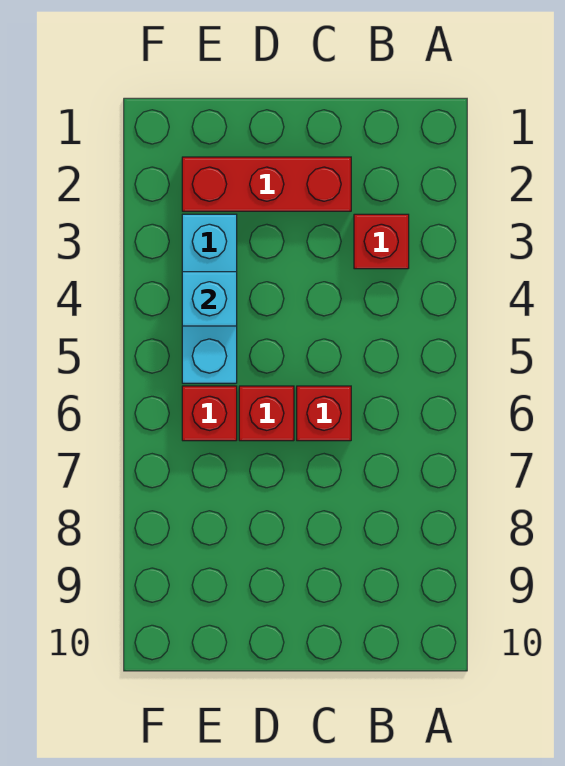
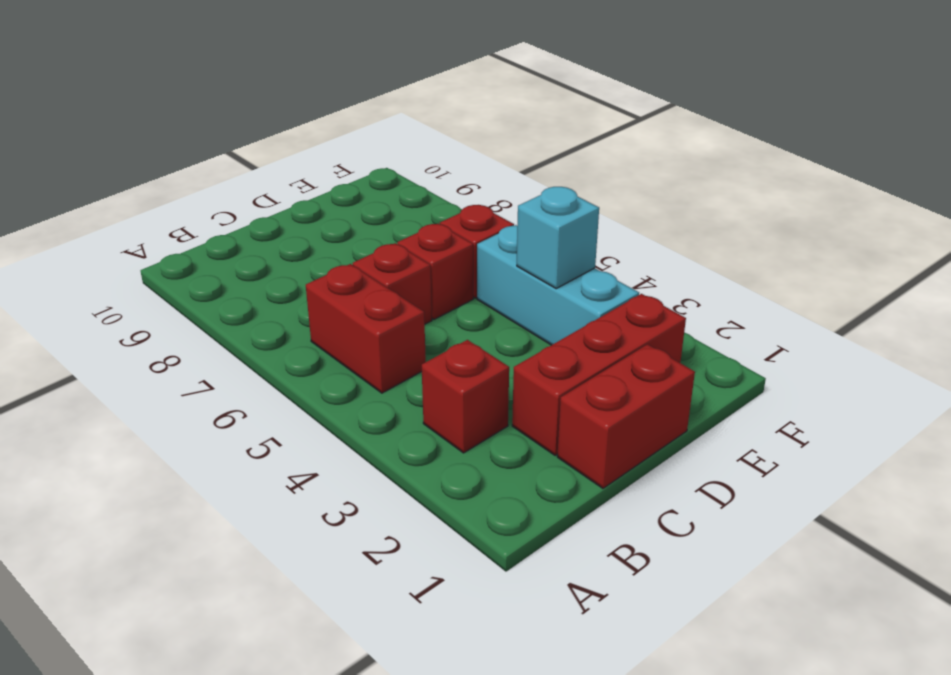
none -> red 1x2 brick [306,264,426,393]
none -> red 1x2 brick [557,344,695,488]

